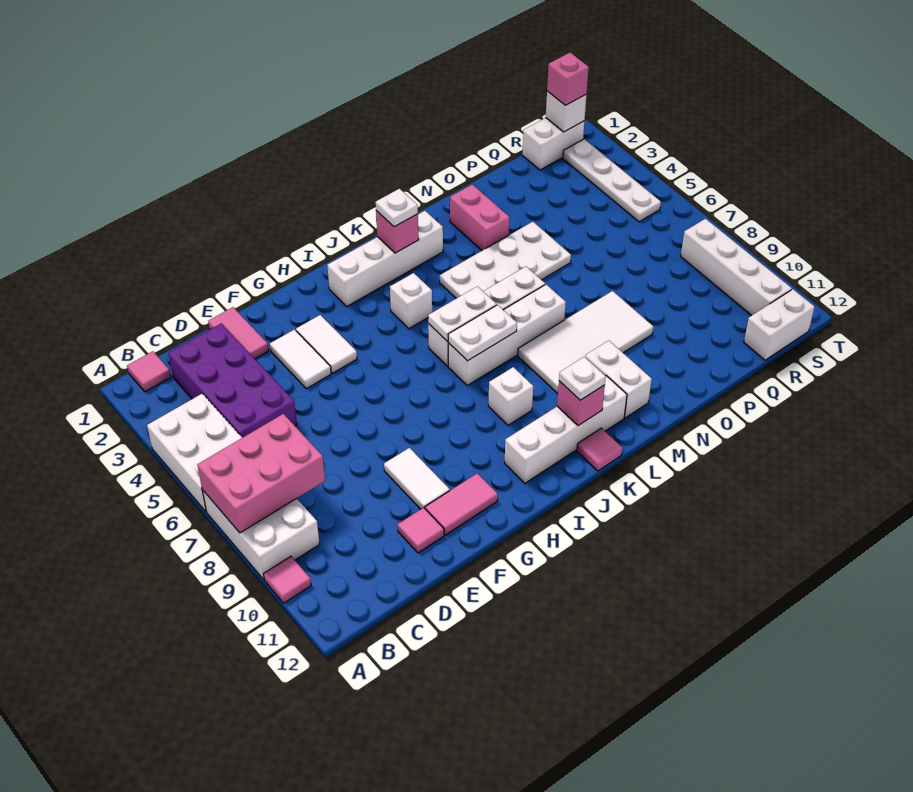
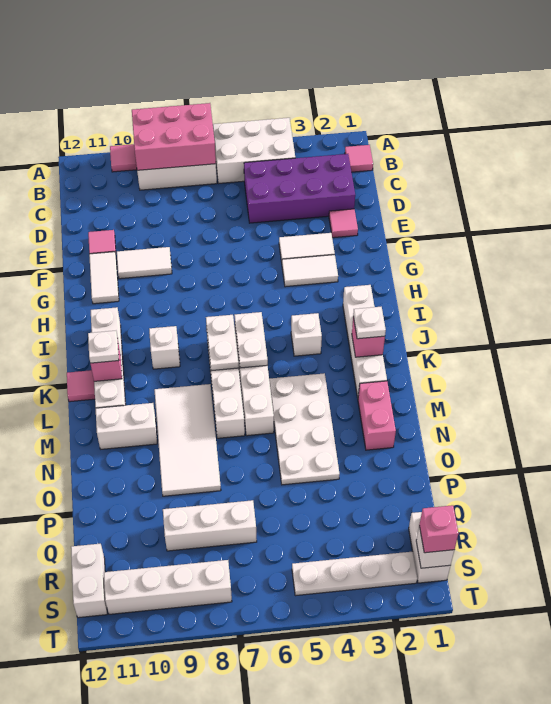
pink 2x3 brick [197,414,325,533] -> pink 2x3 brick turned to [132,103,216,170]
pink 1x2 tile [208,307,269,359] -> pink 1x1 tile [329,209,358,238]
pink 1x2 tile [425,473,498,535] -> white 1x2 tile [89,252,119,304]
pink 1x2 brick [450,184,509,250] -> pink 1x2 brick turned to [358,381,396,450]
none -> white 1x3 brick [163,500,257,551]

